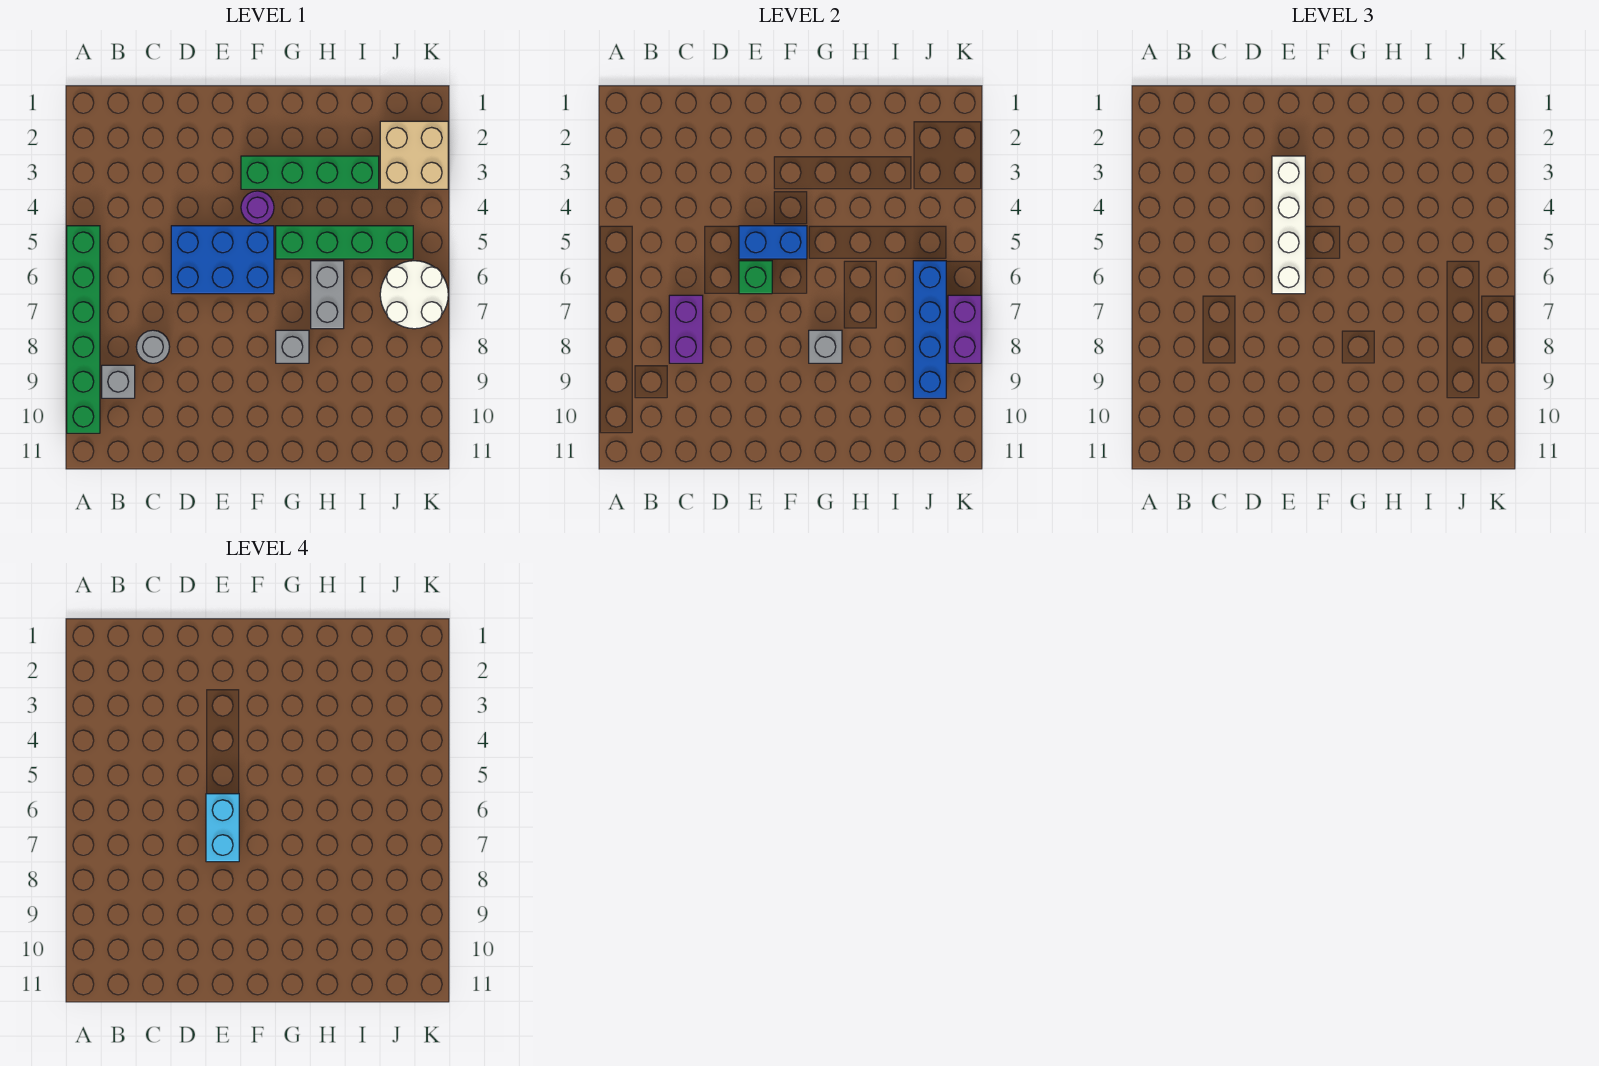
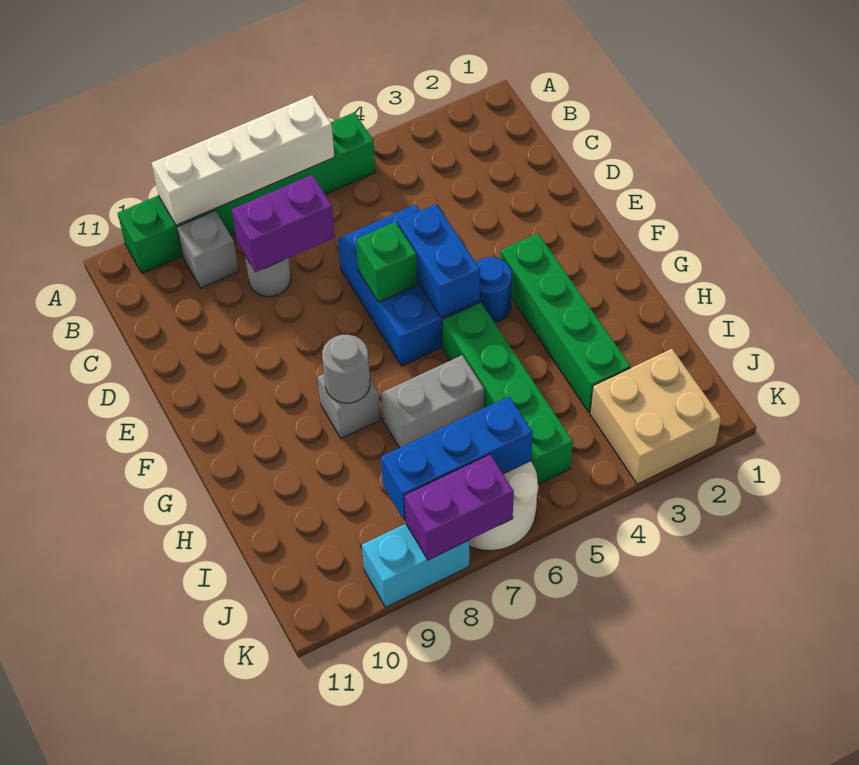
white 1x4 brick [1272,156,1305,294] -> white 1x4 brick moved to [152,95,334,225]
cyan 1x2 brick [206,794,239,862] -> cyan 1x2 brick moved to [362,524,469,607]
purple 1x1 round brick [241,191,274,224] -> blue 1x1 round brick [476,257,512,323]
grey 1x1 brick [809,330,842,363] -> grey 1x1 round brick [322,335,370,403]
blue 1x4 brick [913,261,946,398] -> blue 1x3 brick [381,396,533,521]

